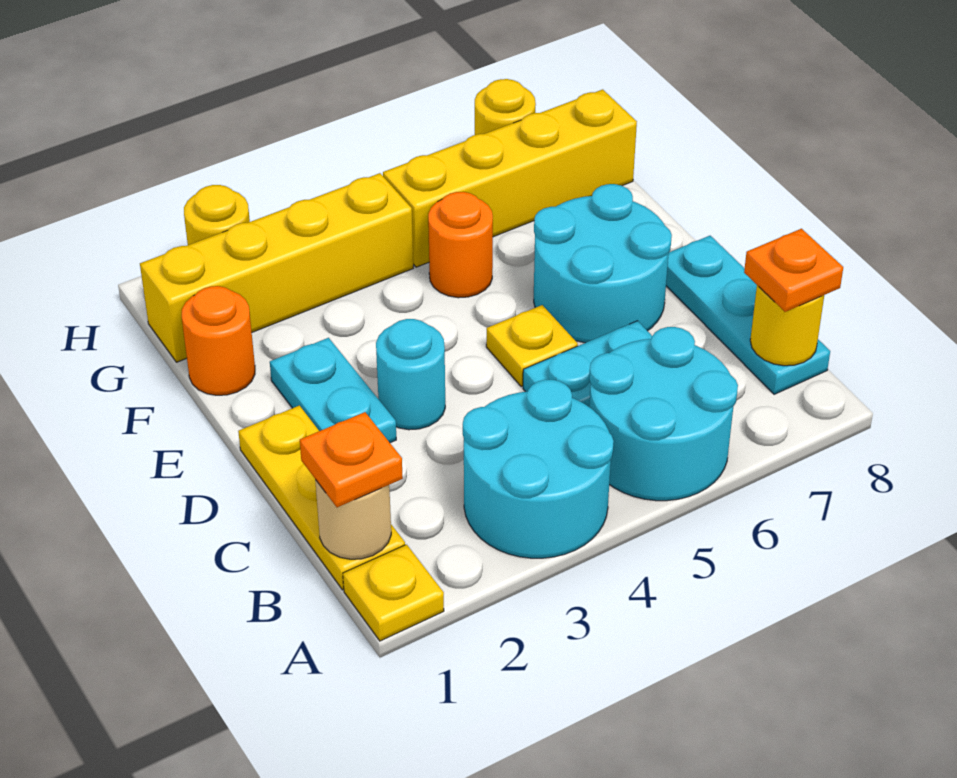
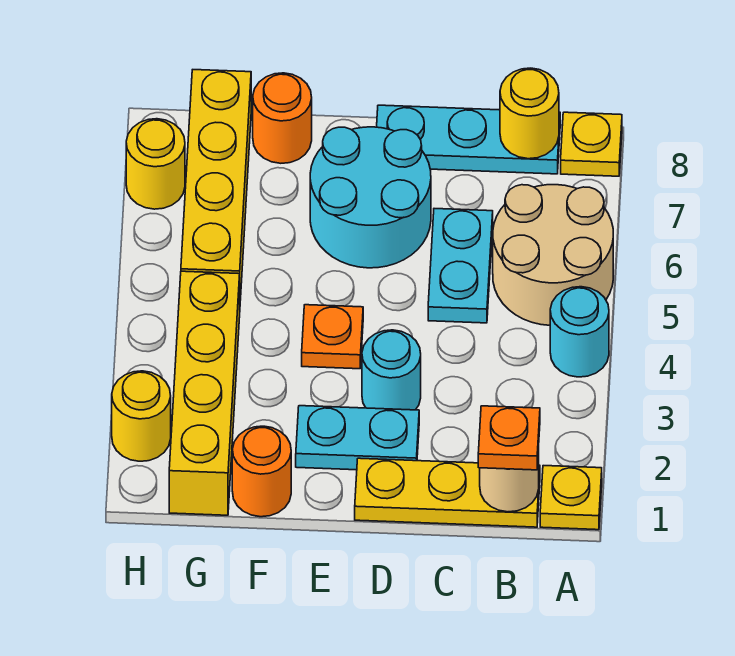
cyan 2x2 round brick [463,380,614,558] -> cyan 1x1 round brick [550,287,609,377]
cyan 2x2 round brick [589,327,738,501] -> tan 2x2 round brick [493,185,613,325]
orange 1x1 plate [744,229,843,312] -> orange 1x1 plate moved to [302,305,363,369]
yellow 1x1 plate [486,305,578,387] -> yellow 1x1 plate moved to [561,112,622,176]
orange 1x1 round brick [428,192,493,298] -> orange 1x1 round brick moved to [253,73,312,163]

